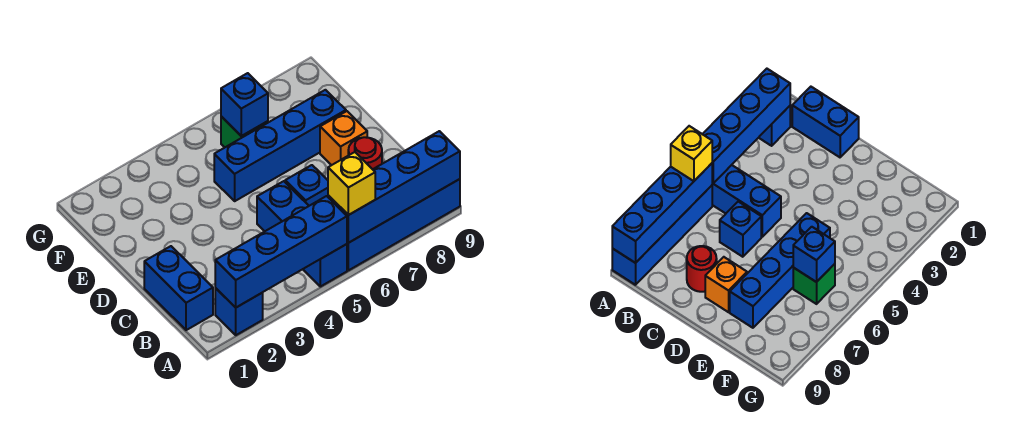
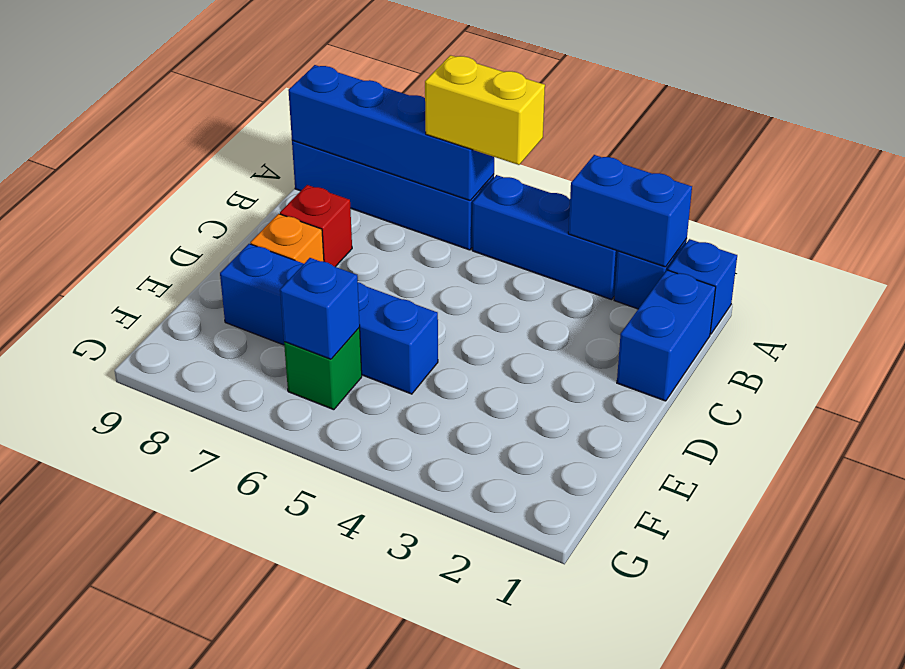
blue 1x4 brick [215,196,347,308] -> blue 1x2 brick [568,155,692,267]
blue 1x3 brick [257,181,347,287] -> blue 1x3 brick turned to [472,175,618,300]
yellow 1x1 brick [328,152,375,215] -> yellow 1x2 brick [425,55,545,165]
blue 1x1 brick [285,165,328,206] -> blue 1x1 brick moved to [668,239,737,334]
red 1x1 round brick [348,137,382,169] -> red 1x1 brick [280,185,352,267]

